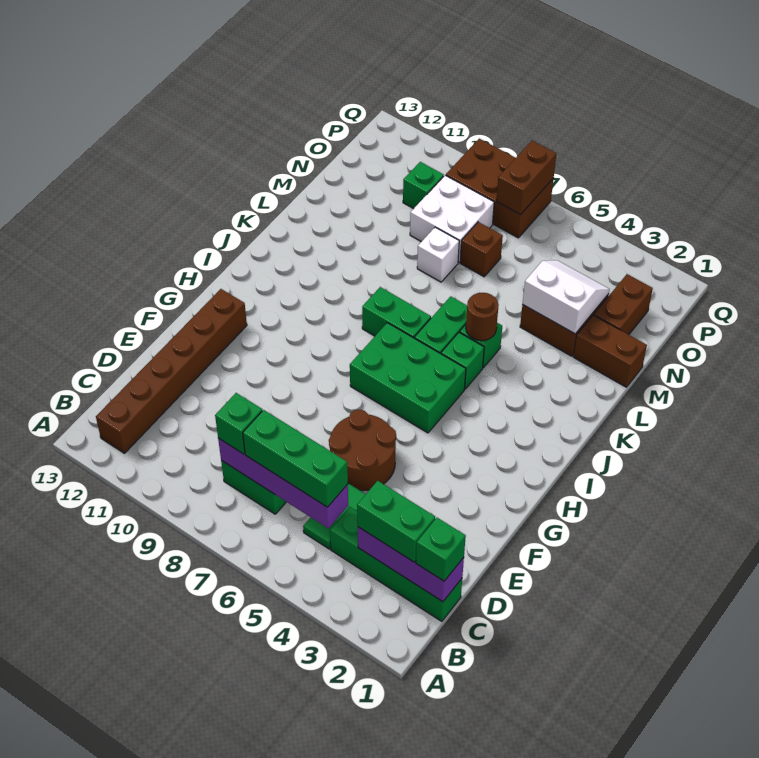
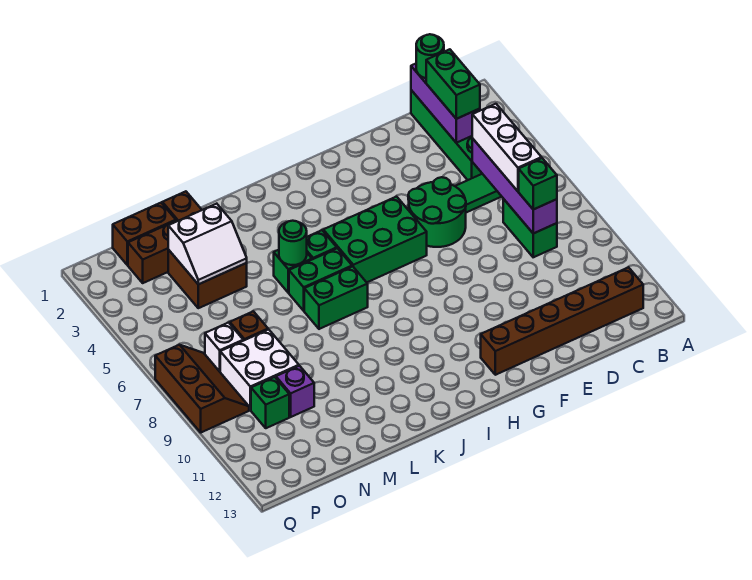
green 1x1 brick [416,518,466,581] -> green 1x1 round brick [416,34,444,78]
green 1x3 brick [243,410,348,507] -> white 1x3 brick [472,104,542,191]
brown 2x2 round brick [329,410,396,491] -> green 2x2 round brick [408,177,466,247]
green 2x3 brick [350,323,466,433] -> green 2x3 brick turned to [323,197,427,282]
green 1x2 brick [362,287,431,338] -> green 1x2 brick turned to [304,267,368,329]
brown 1x1 round brick [466,293,499,341] -> green 1x1 round brick [279,221,307,265]
white 2x2 slope [523,260,610,334] -> white 2x2 slope turned to [168,204,247,284]
white 1x1 brick [417,227,459,282] -> white 1x1 brick moved to [205,323,243,372]
none -> purple 1x1 brick [276,366,314,417]
brown 2x3 brick [446,139,554,238] -> brown 2x3 slope [155,345,249,432]
brown 1x2 brick [496,141,556,215] -> brown 1x2 brick moved to [113,203,176,265]

